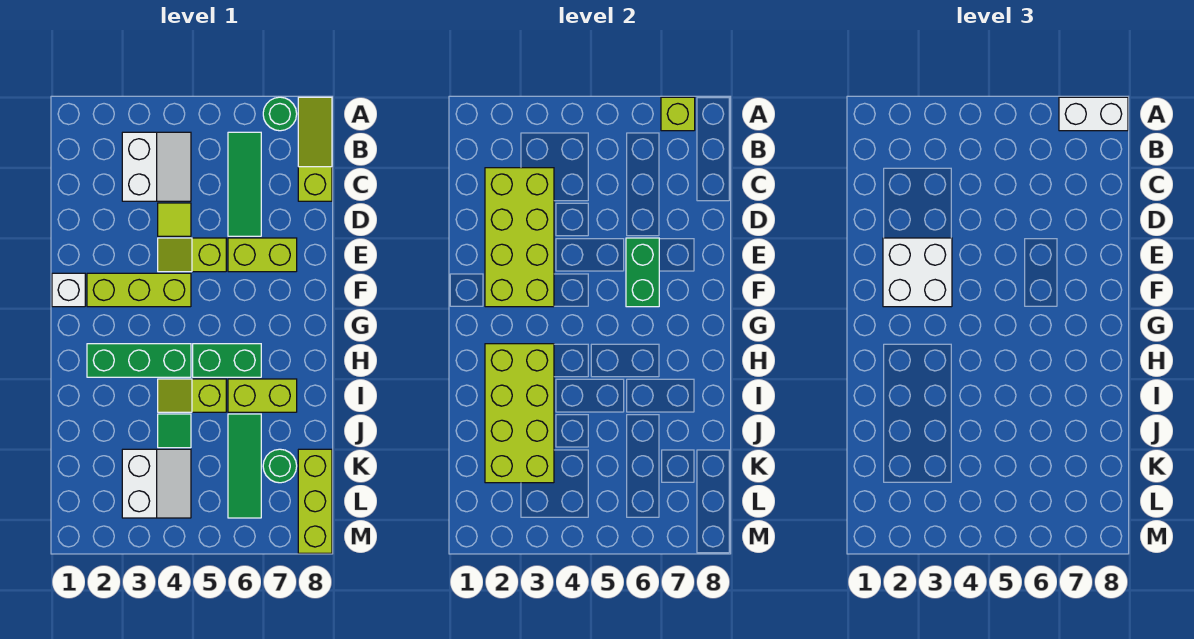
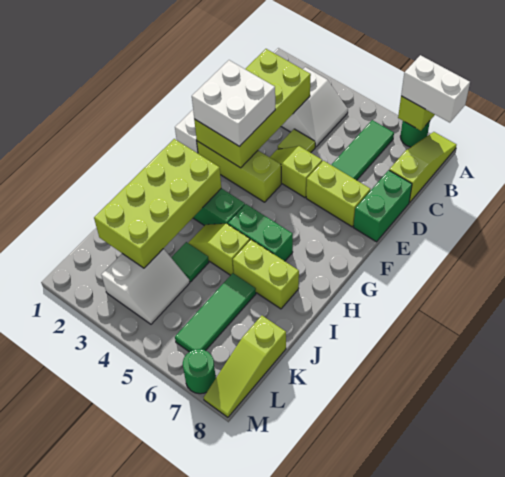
green 1x2 brick [626,238,659,307] -> green 1x2 brick moved to [353,170,412,242]
green 1x1 round brick [263,449,297,483] -> green 1x1 round brick moved to [183,349,216,394]
lime 1x3 brick [298,449,332,553] -> lime 1x3 slope [204,316,286,417]

